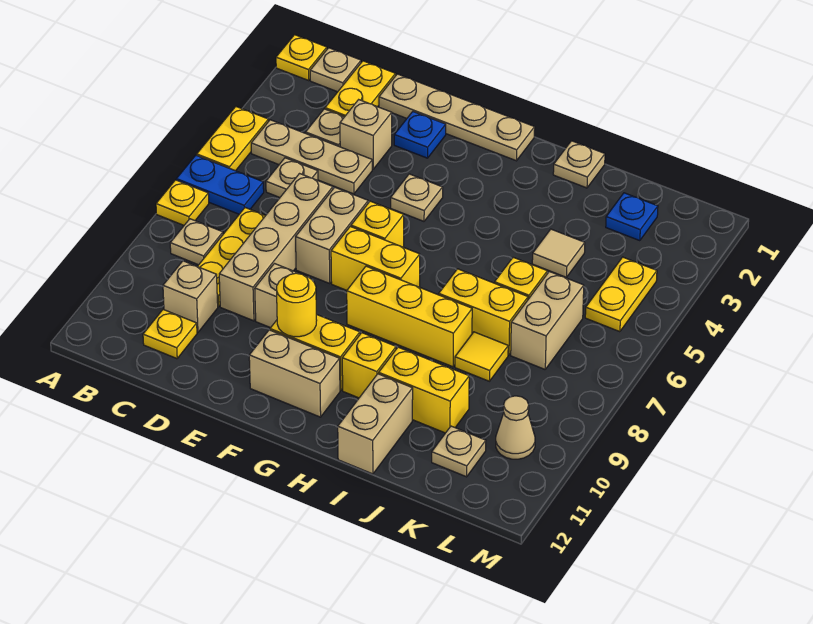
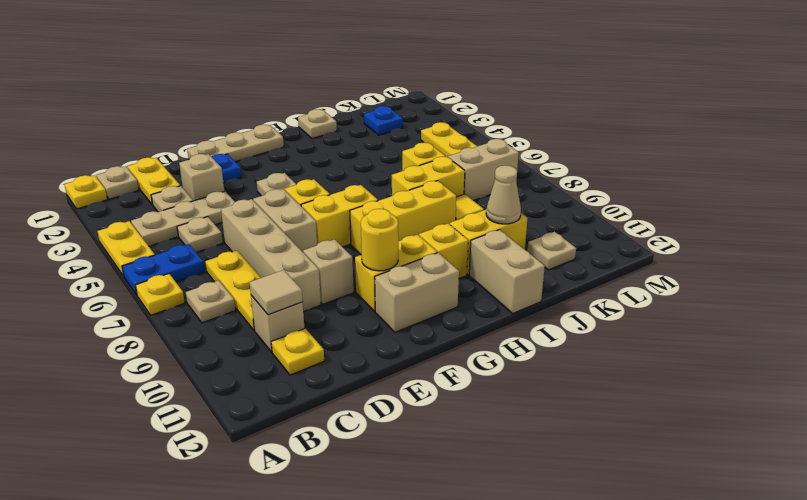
tan 1x4 plate [379,74,535,161] -> tan 1x3 plate [187,125,284,162]
tan 1x1 tile [532,229,585,277] -> tan 1x1 tile moved to [249,270,303,315]
tan 1x2 brick [511,272,584,369] -> tan 1x2 brick turned to [448,139,519,201]
tan 1x1 cone [496,396,535,459] -> tan 1x1 cone moved to [486,165,521,224]

